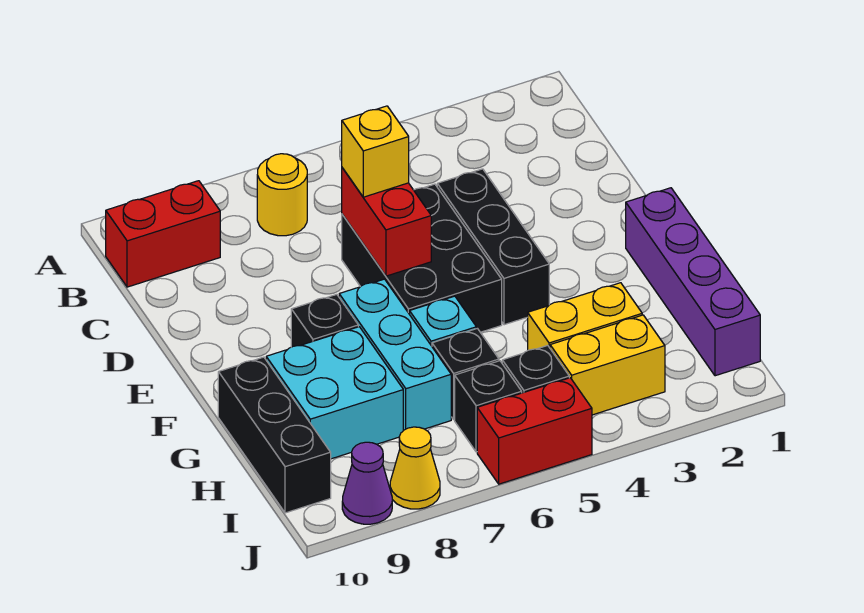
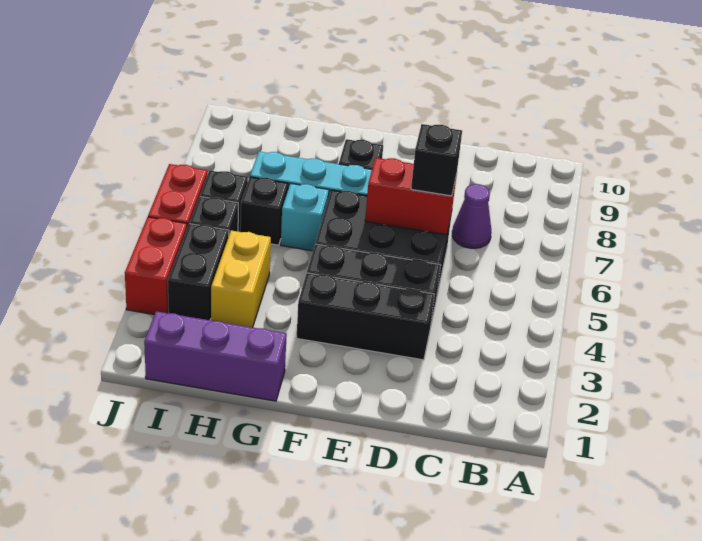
yellow 1x1 round brick [257,154,307,236] -> none
red 1x2 brick [106,181,220,287] -> red 1x2 brick moved to [125,217,187,315]
yellow 1x1 brick [342,106,409,197] -> black 1x1 brick [411,124,462,196]
purple 1x4 brick [626,188,760,376] -> purple 1x3 brick [144,311,287,401]
cyan 2x2 brick [266,327,403,459] -> none
black 1x3 brick [218,357,331,513] -> black 1x3 brick moved to [296,273,434,360]
yellow 1x2 brick [550,315,665,415] -> black 1x2 brick [168,224,229,320]
yellow 1x1 cone [390,427,440,509] -> none
purple 1x1 cone [342,442,392,524] -> purple 1x1 cone moved to [452,184,491,248]

